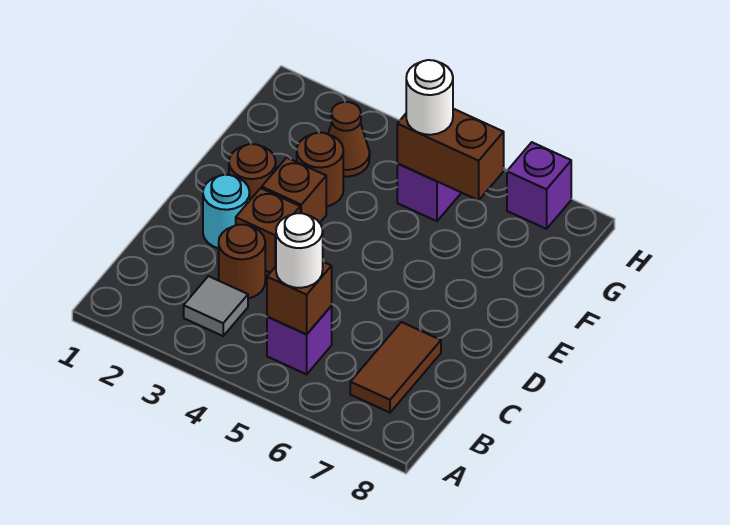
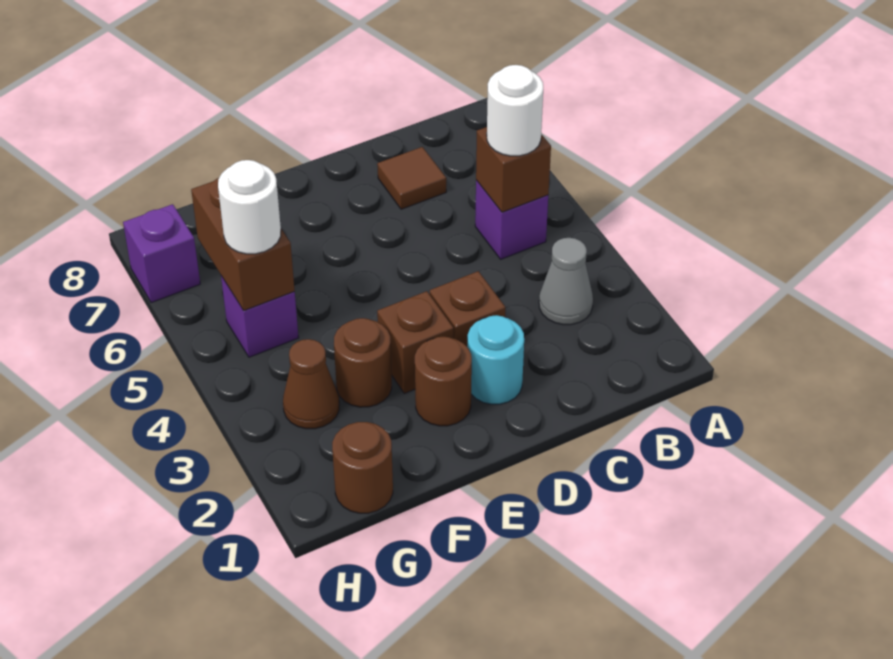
grey 1x1 tile [184,276,248,336] -> grey 1x1 cone [539,238,593,325]
brown 1x2 tile [350,322,441,413] -> brown 1x1 tile [377,147,446,209]
brown 1x1 round brick [219,225,265,298] -> brown 1x1 round brick moved to [332,422,393,513]

